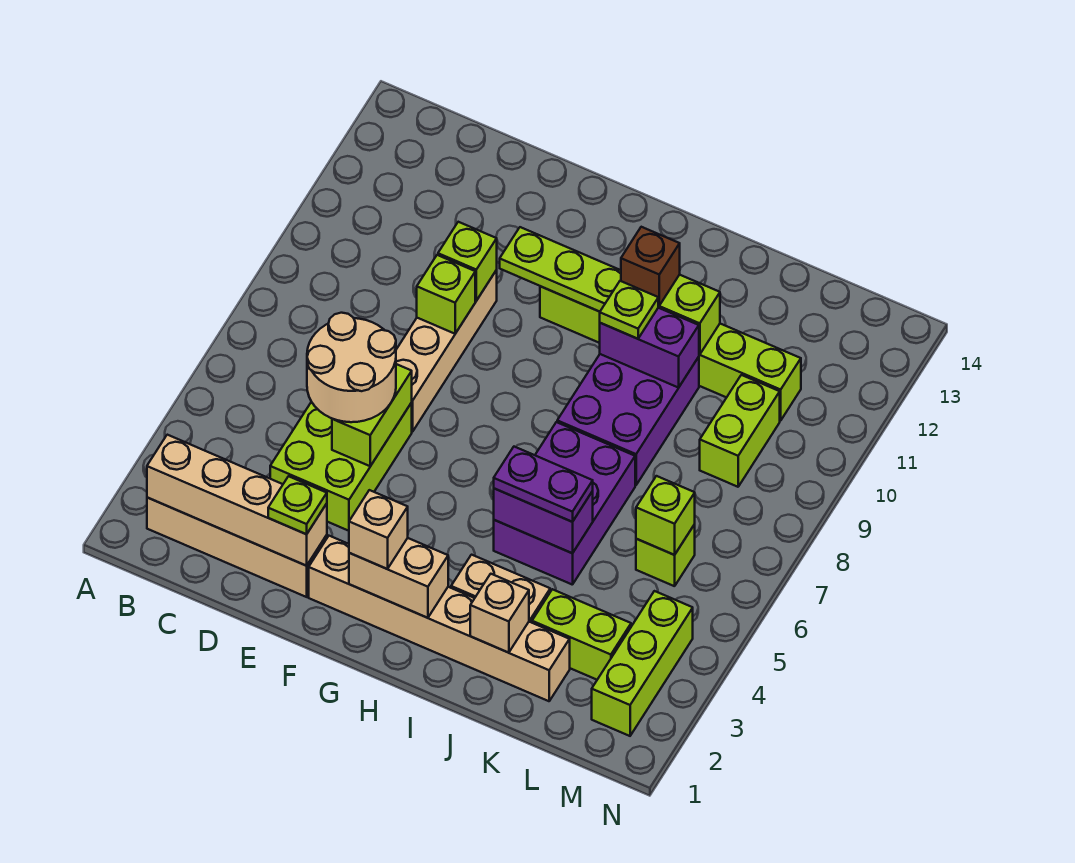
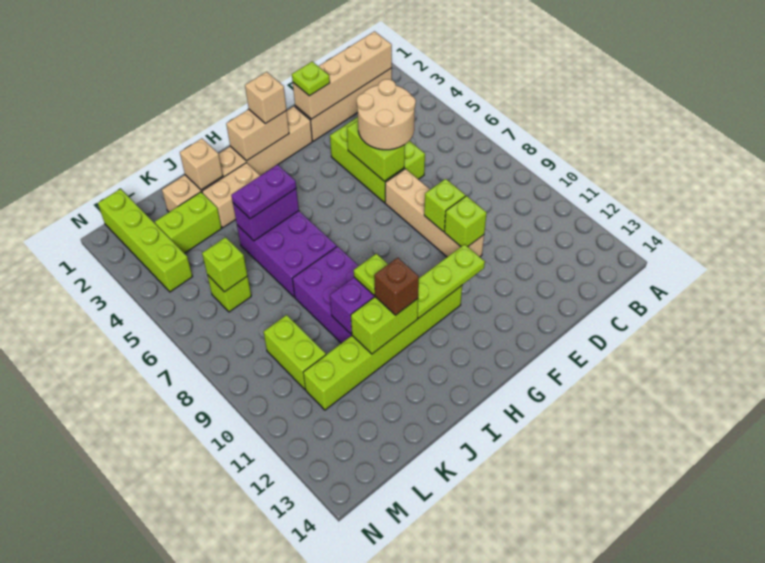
lime 1x3 brick [592,591,693,736] -> lime 1x4 brick [98,189,192,292]

